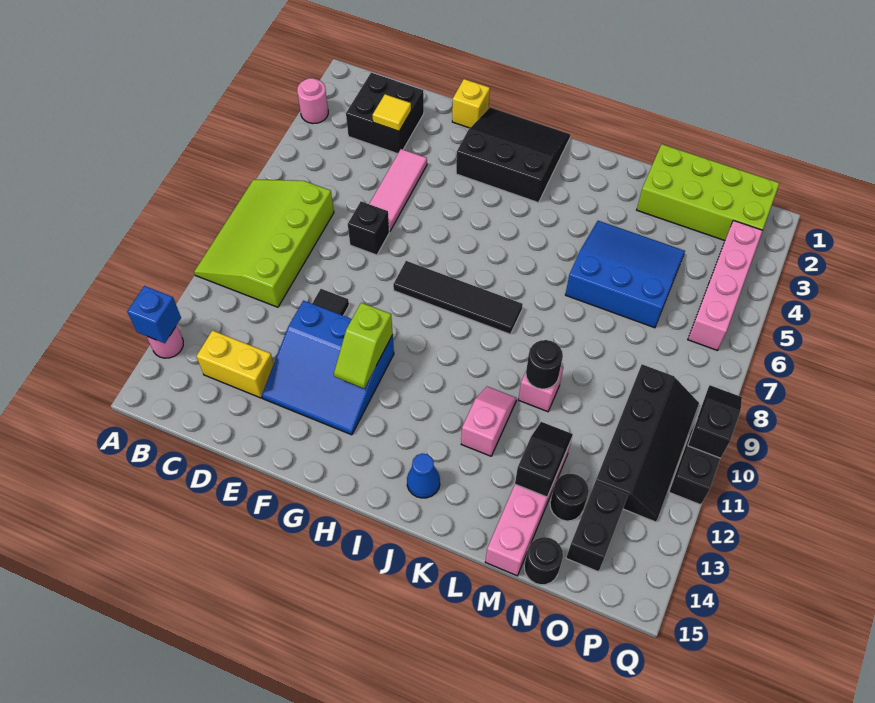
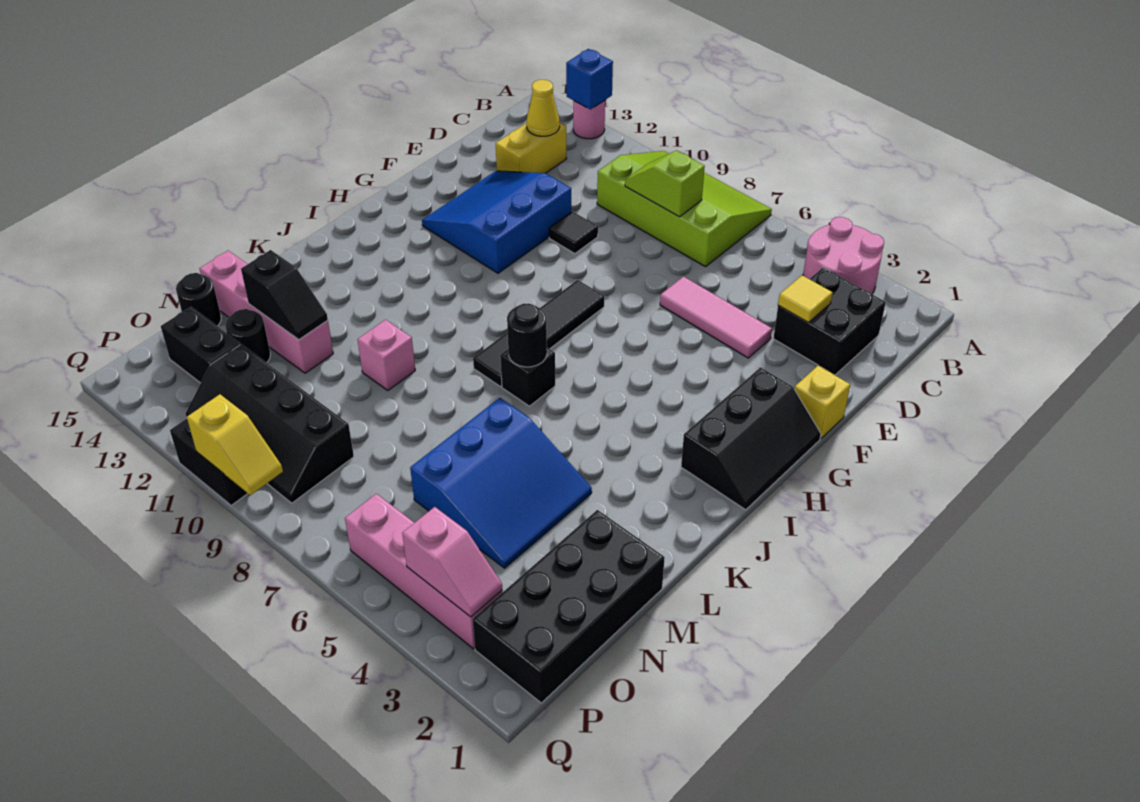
pink 1x1 round brick [297,78,328,124] -> pink 2x2 round brick [803,217,884,294]
none -> yellow 1x1 cone [527,80,560,136]
black 1x1 brick [348,202,389,255] -> black 1x1 brick moved to [500,348,555,406]
black 3x3 slope [456,107,570,203] -> black 2x3 slope [681,367,821,510]
lime 1x2 slope [334,303,393,388] -> lime 1x2 slope moved to [625,150,705,217]
blue 1x1 cone [407,454,440,498] -> none
pink 1x2 slope [461,387,517,456] -> pink 1x2 slope moved to [402,507,502,617]
black 1x1 round brick [526,340,563,389] -> black 1x1 round brick moved to [507,304,547,367]
lime 2x4 brick [637,144,779,241] -> black 2x4 brick [473,510,665,703]
black 1x2 slope [688,385,742,458] -> yellow 1x2 slope [187,394,283,495]

